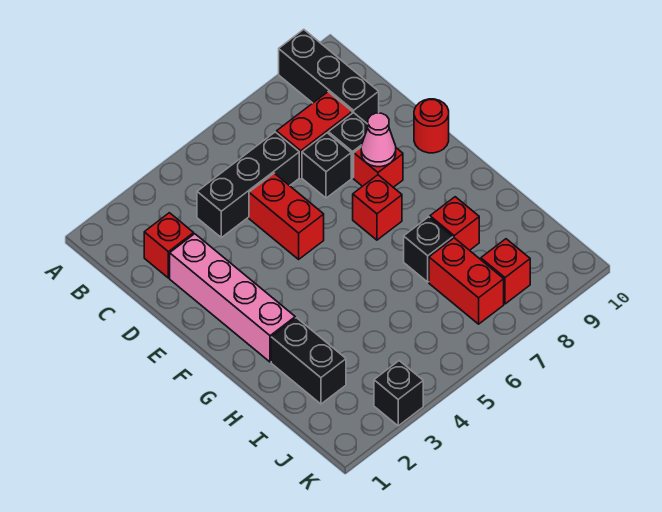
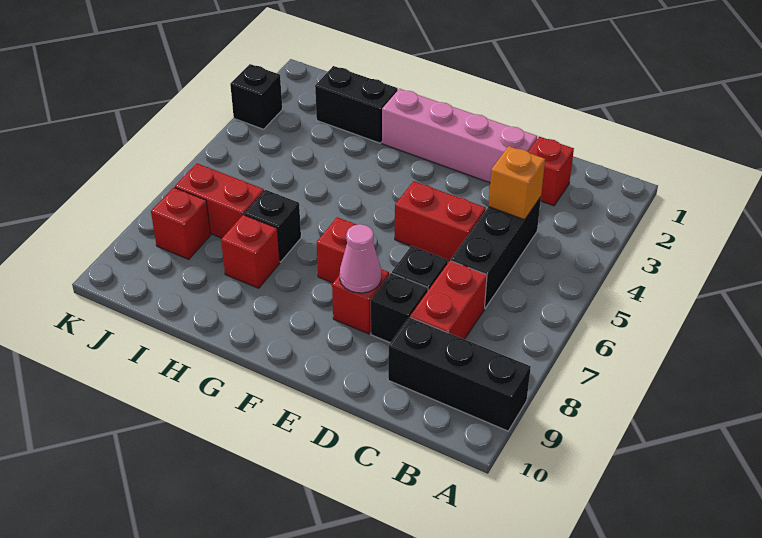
none -> orange 1x1 brick [488,146,545,220]
red 1x1 round brick [414,99,449,153] -> none

